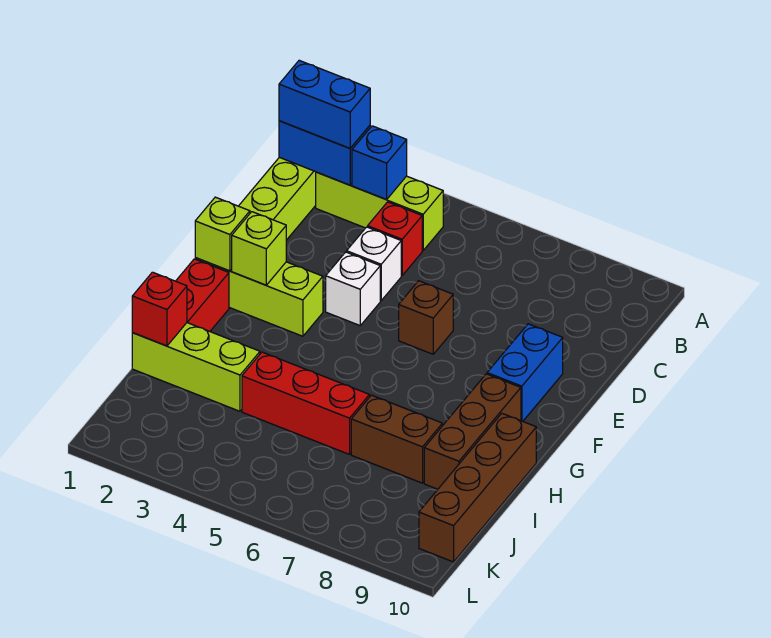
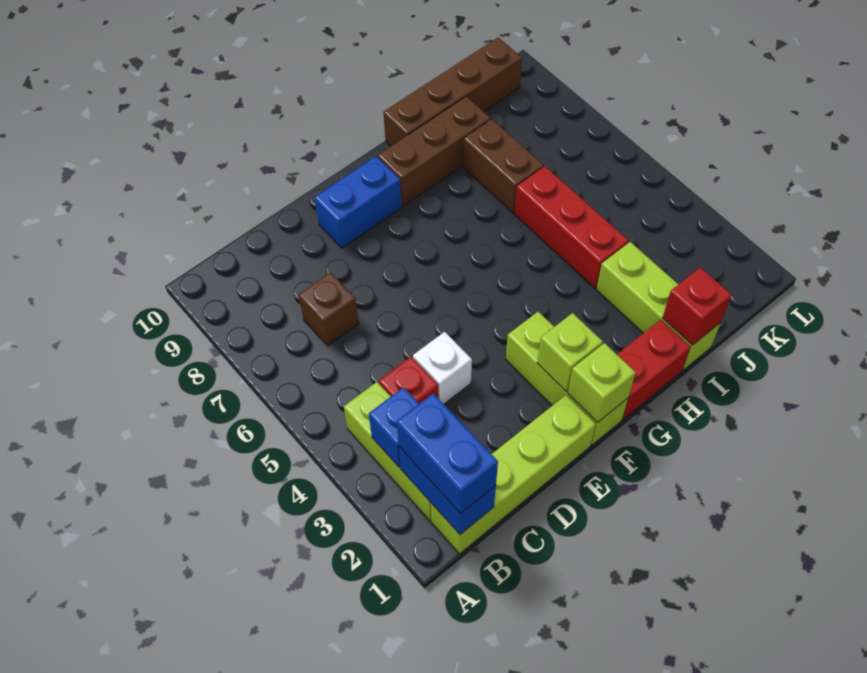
white 1x1 brick [326,252,380,325] -> none
brown 1x1 brick [399,281,453,354] -> brown 1x1 brick moved to [299,272,359,346]

